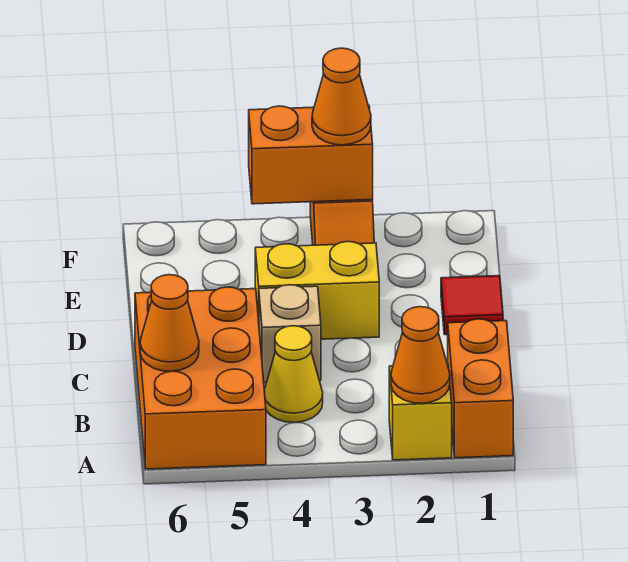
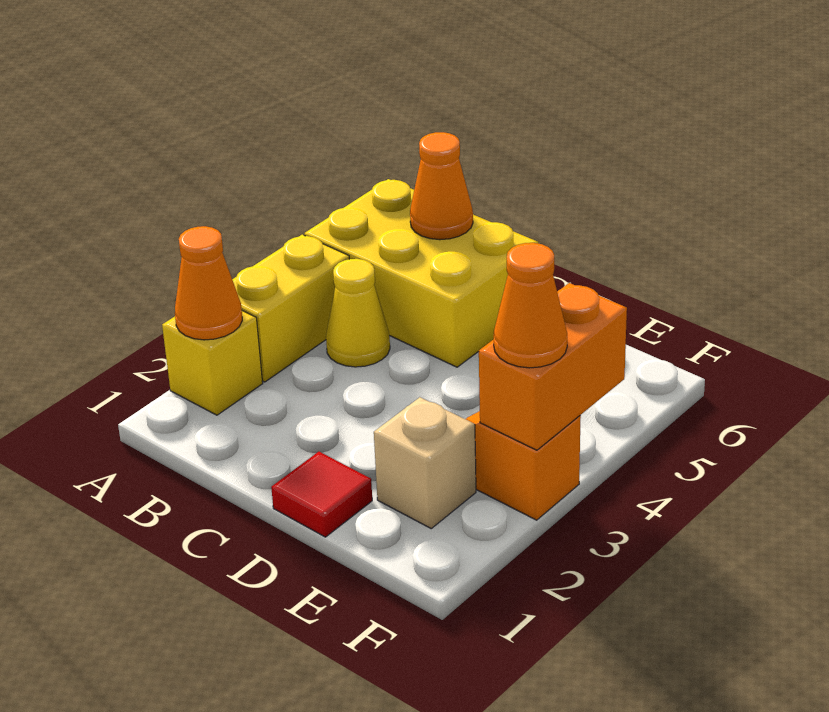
orange 1x2 brick [448,319,513,458] -> none
orange 2x3 brick [135,287,266,469] -> yellow 2x3 brick [304,179,538,367]
tan 1x1 brick [259,285,321,383] -> tan 1x1 brick moved to [374,397,476,528]
yellow 1x2 brick [255,242,379,339] -> yellow 1x2 brick moved to [232,235,349,382]

